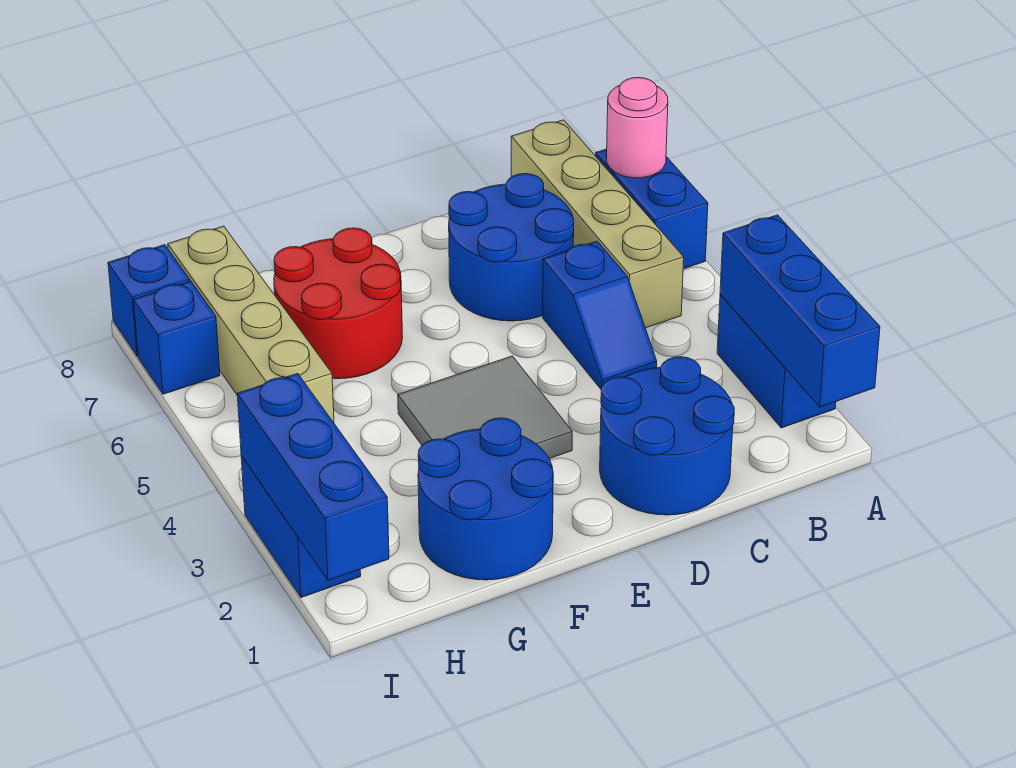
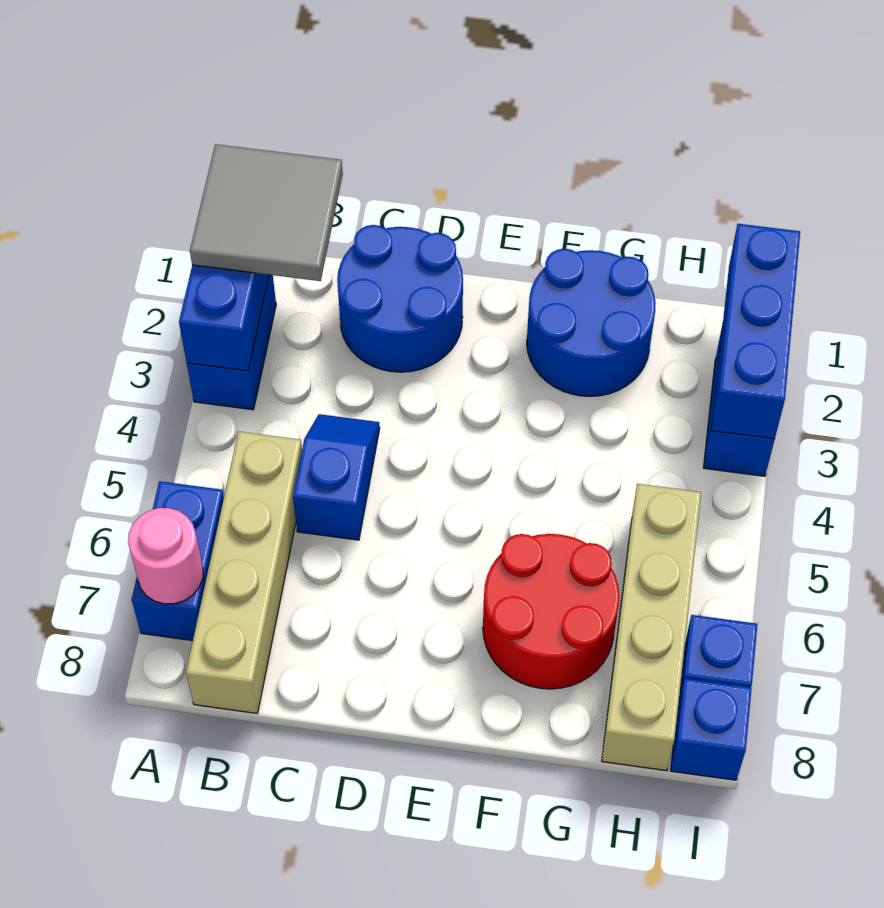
blue 2x2 round brick [449,174,574,321] -> none
grey 2x2 tile [398,356,572,459] -> grey 2x2 tile moved to [190,144,343,281]

